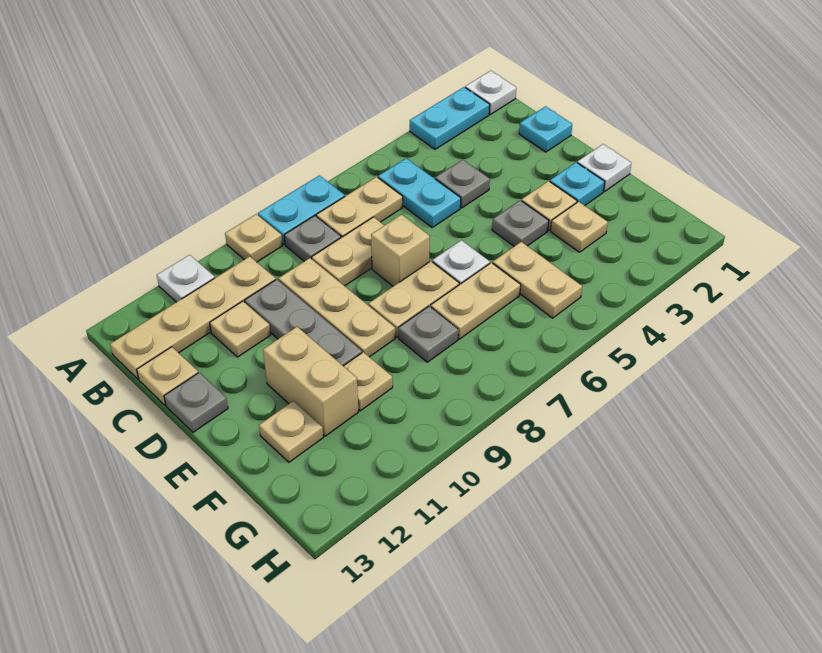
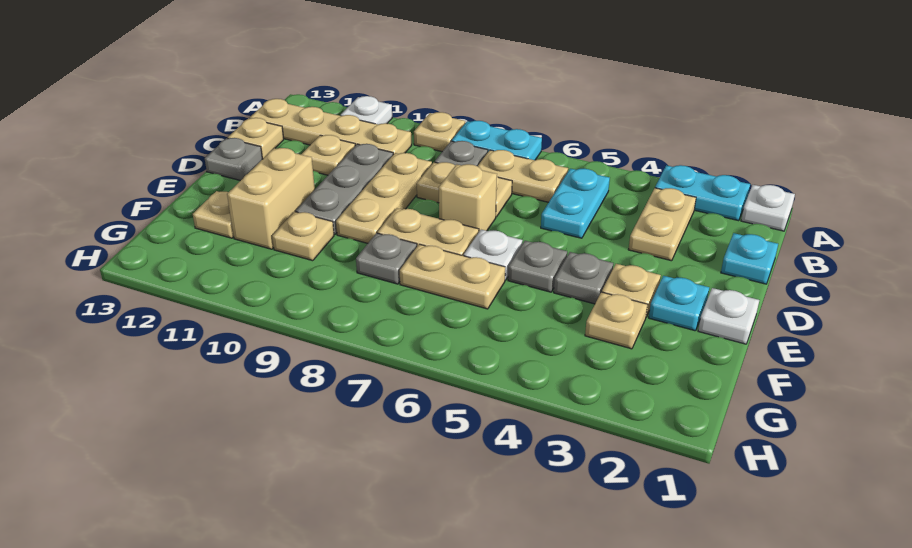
grey 1x1 plate [435,160,490,208] -> grey 1x1 plate moved to [508,241,567,292]
tan 1x2 plate [493,242,582,318] -> tan 1x2 plate moved to [628,188,696,261]

